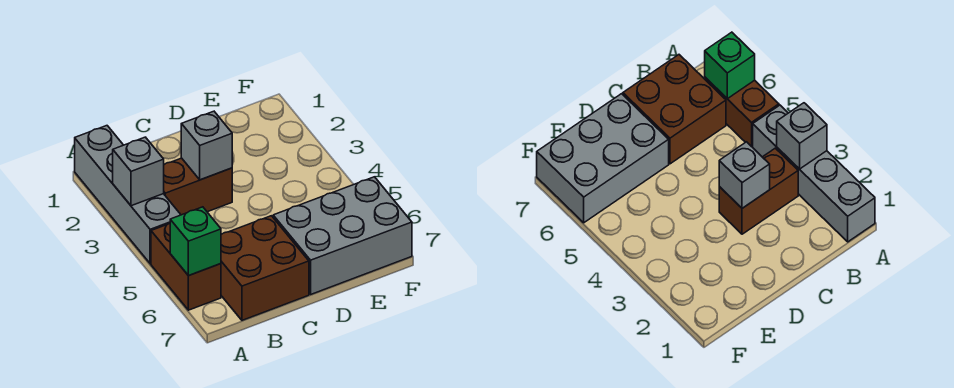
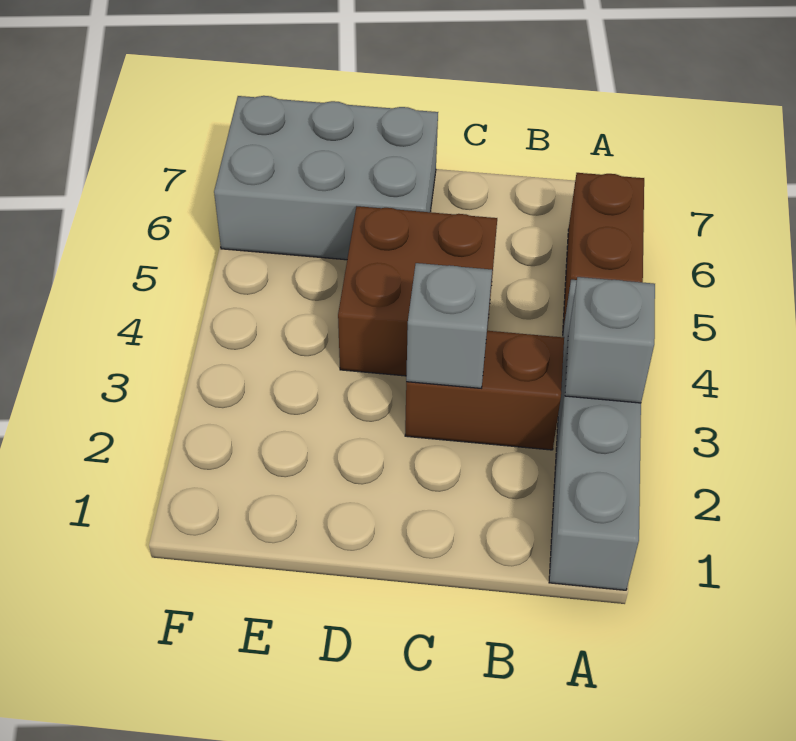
green 1x1 brick [170,207,221,276] -> none
brown 2x2 brick [221,216,309,320] -> brown 2x2 brick moved to [338,206,497,376]

